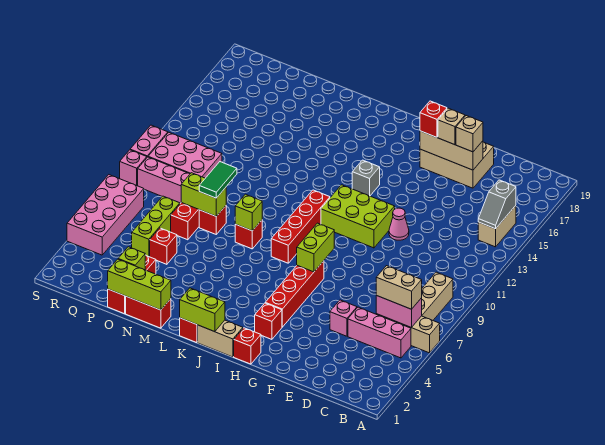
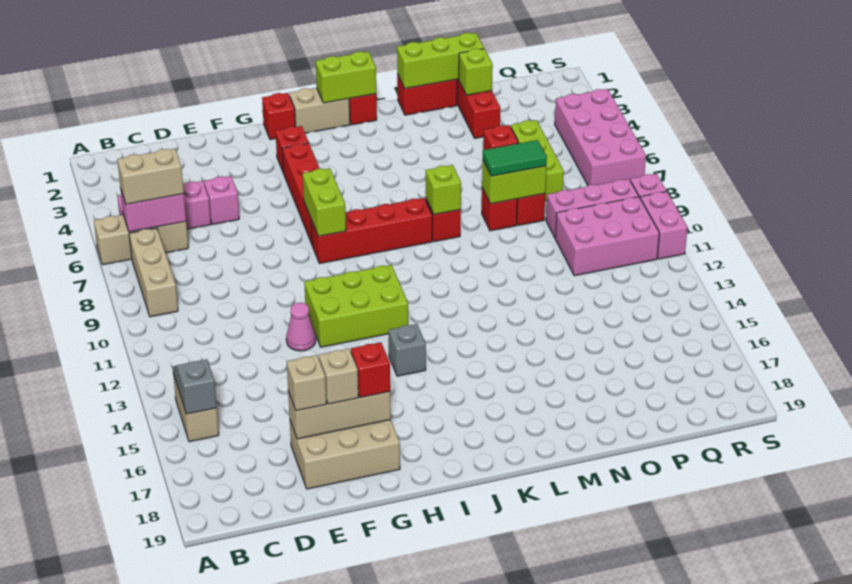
red 1x4 brick [271,190,330,263] -> red 1x4 brick turned to [311,198,432,264]
green 1x2 tile [199,162,237,198] -> green 1x2 tile turned to [483,140,547,176]

